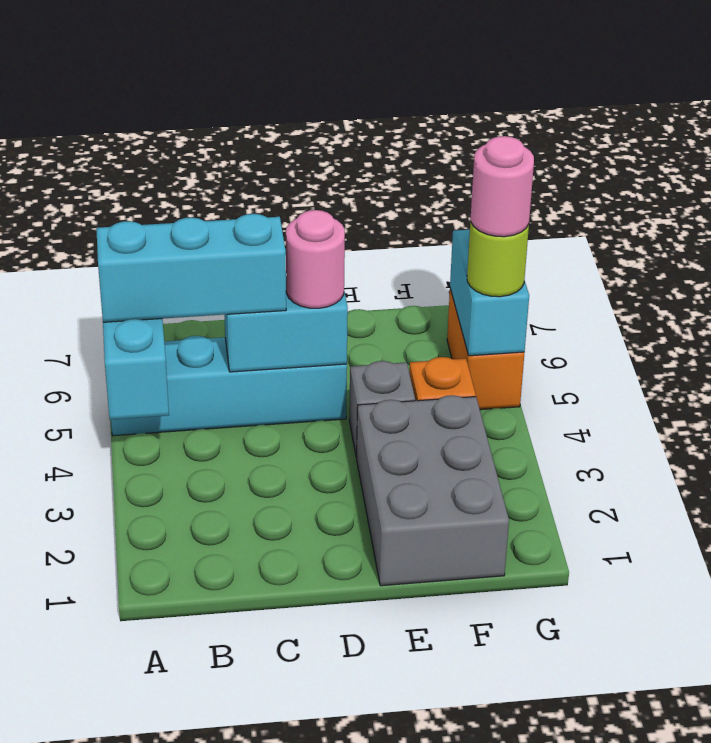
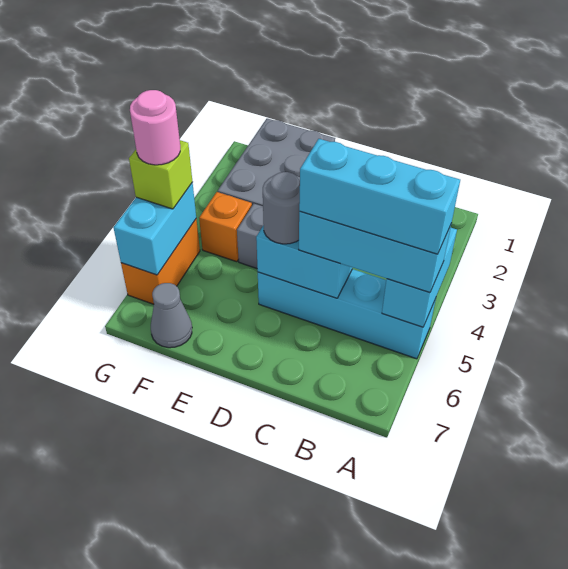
none -> cyan 1x3 brick [299,139,460,254]
pink 1x1 round brick [286,210,345,308] -> grey 1x1 round brick [263,172,300,244]
none -> grey 1x1 cone [151,283,192,348]
lime 1x1 round brick [467,220,529,297] -> lime 1x1 brick [129,140,192,209]

